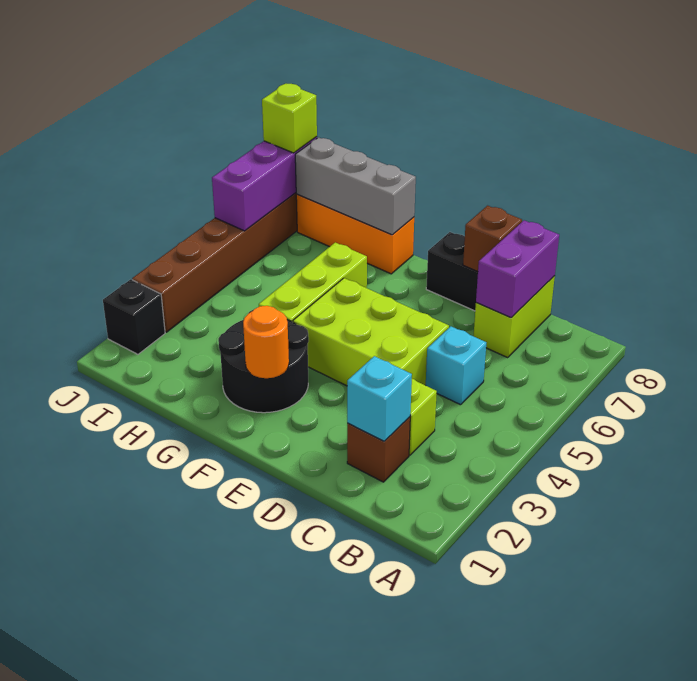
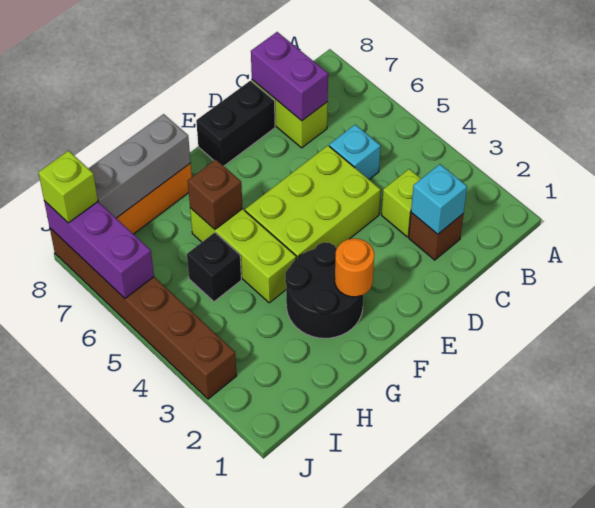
brown 1x1 brick [463,206,522,272] -> brown 1x1 brick moved to [188,160,243,229]
black 1x1 brick [103,279,165,354] -> black 1x1 brick moved to [187,232,241,302]

